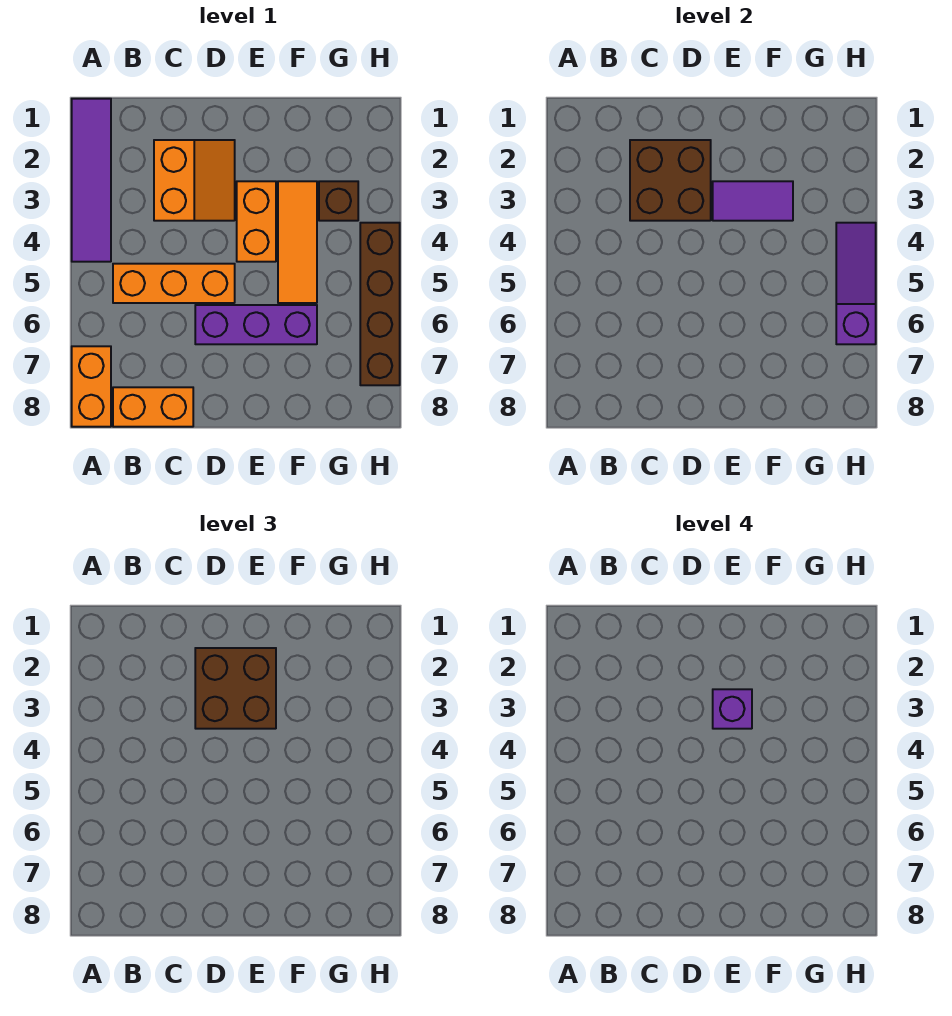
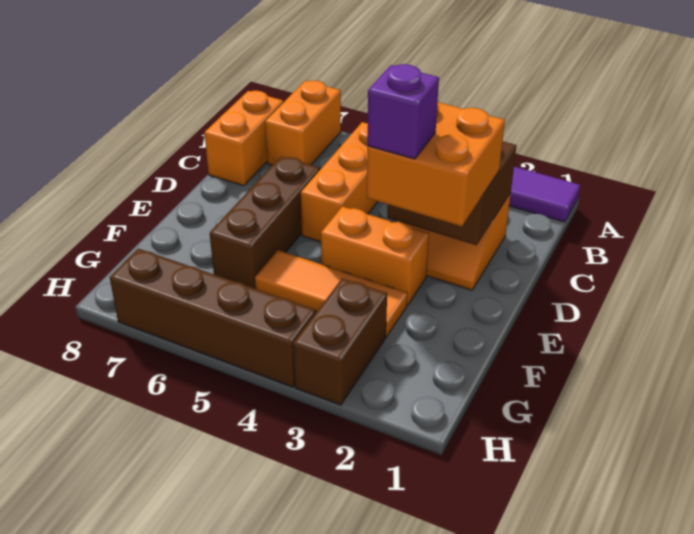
orange 1x2 brick [72,346,111,427] -> orange 1x2 brick turned to [265,81,341,165]
brown 2x2 brick [195,648,276,729] -> orange 2x2 brick [367,101,505,226]
purple 1x3 brick [195,305,317,344] -> brown 1x3 brick [210,156,320,289]
purple 1x2 tile [713,181,793,221] -> none
brown 1x1 brick [319,181,358,221] -> brown 1x2 brick [293,278,387,405]
purple 1x3 slope [836,223,876,344] -> none

